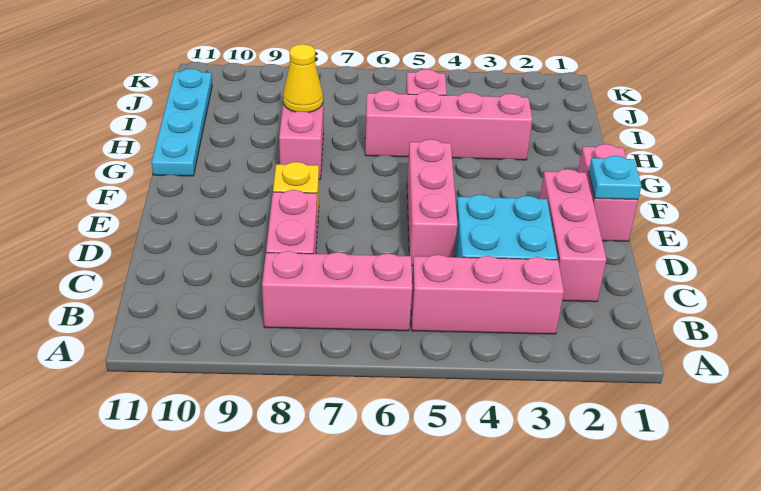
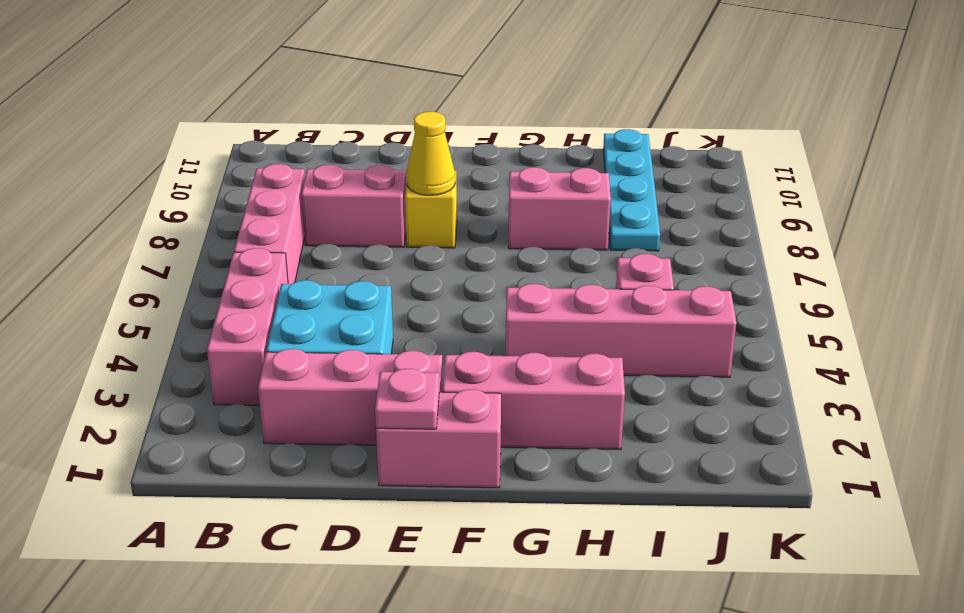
pink 1x3 brick [407,139,458,266] -> pink 1x3 brick moved to [442,352,625,449]
cyan 1x1 plate [589,156,641,200] -> pink 1x1 plate [375,369,439,429]
cyan 1x4 plate [152,69,212,176] -> cyan 1x4 plate turned to [603,129,660,251]
pink 1x4 brick [365,90,532,160] -> pink 1x4 brick turned to [506,284,736,377]
yellow 1x1 cone [283,44,323,112] -> yellow 1x1 cone moved to [406,112,455,195]

